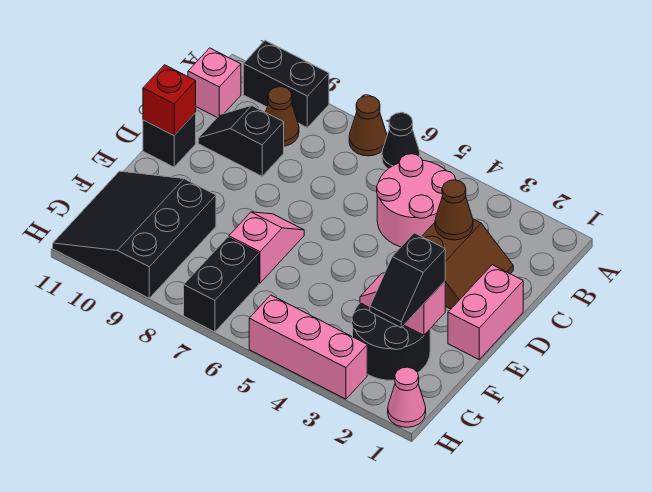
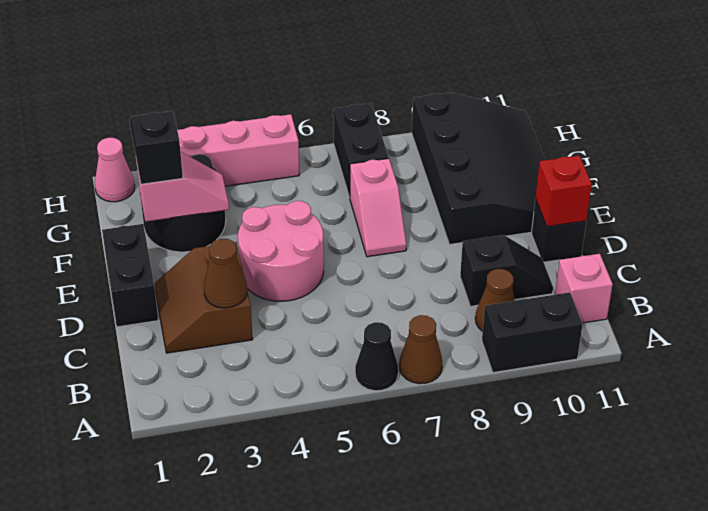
pink 2x2 round brick [377,154,456,247] -> pink 2x2 round brick moved to [238,201,324,301]
pink 1x2 brick [448,265,523,359] -> black 1x2 brick [102,224,158,327]
black 3x3 slope [53,171,216,298] -> black 3x4 slope [412,93,545,244]

